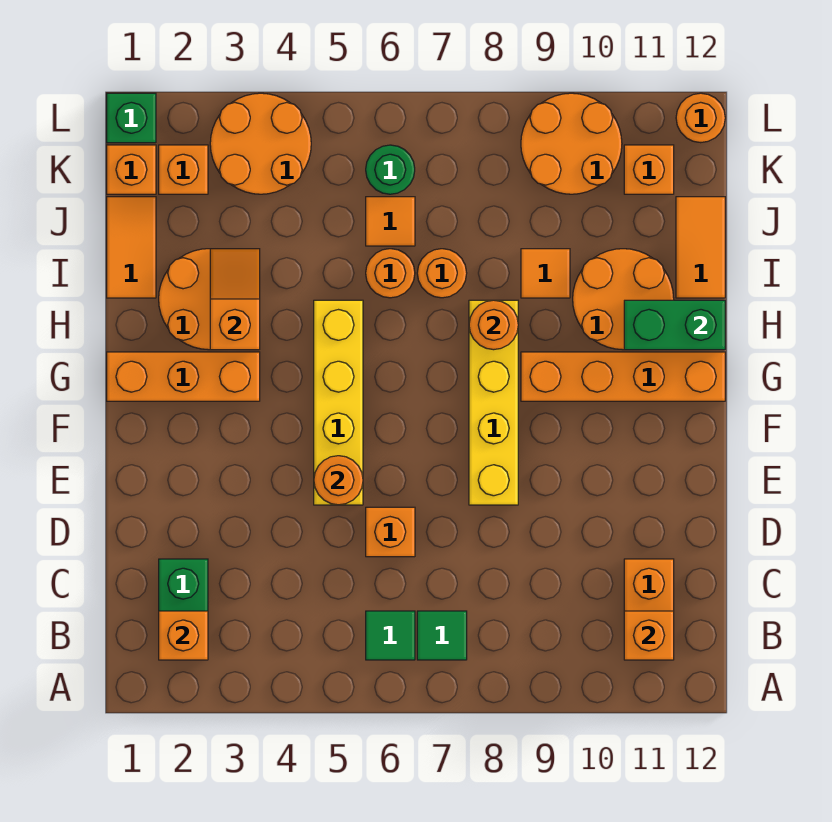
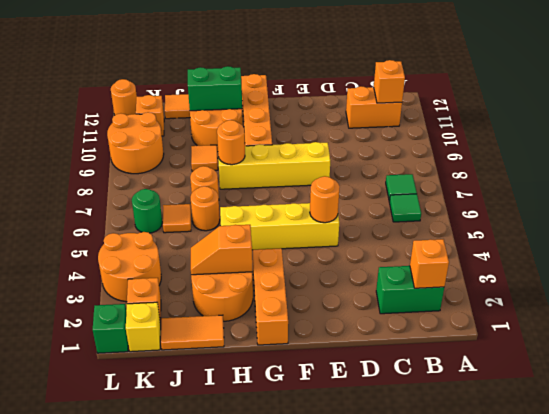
orange 1x1 brick [366,507,415,557] -> none
green 1x2 brick [624,300,725,350] -> green 1x2 brick turned to [188,66,242,111]
orange 1x1 brick [107,145,156,194] -> yellow 1x1 brick [126,302,161,352]

